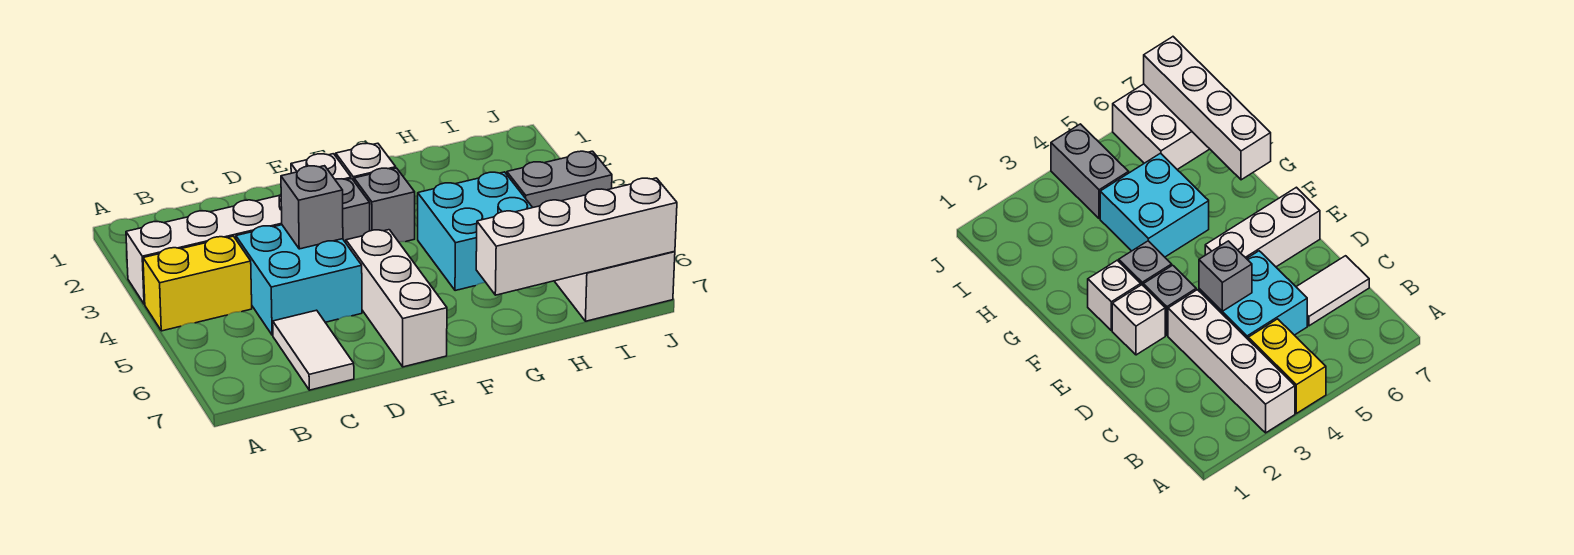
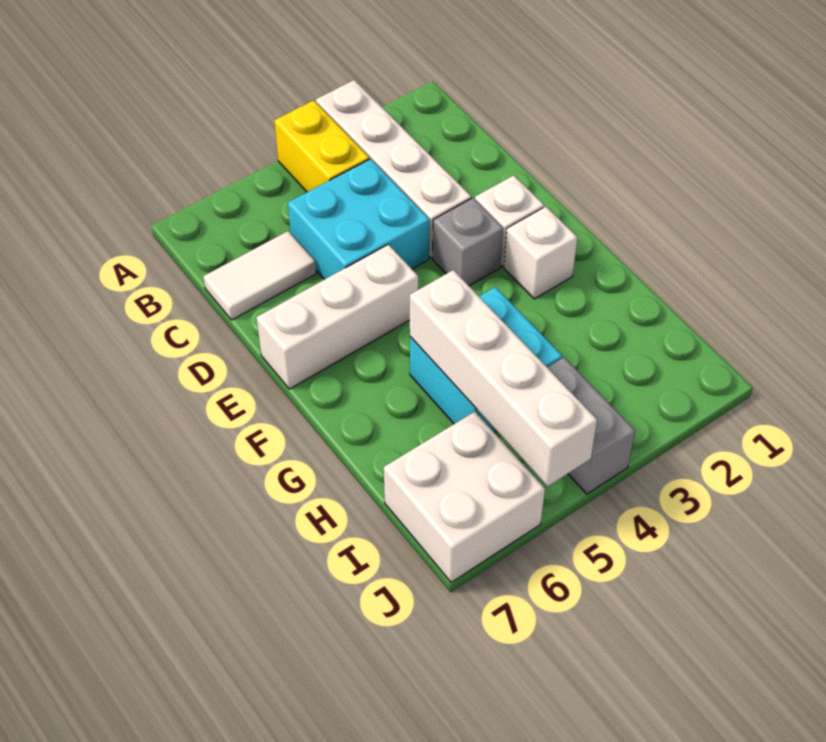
grey 1x1 brick [281,166,343,249] -> none
grey 1x1 brick [354,168,415,242] -> none
white 1x4 brick [476,178,677,295] -> white 1x4 brick moved to [410,270,597,486]

